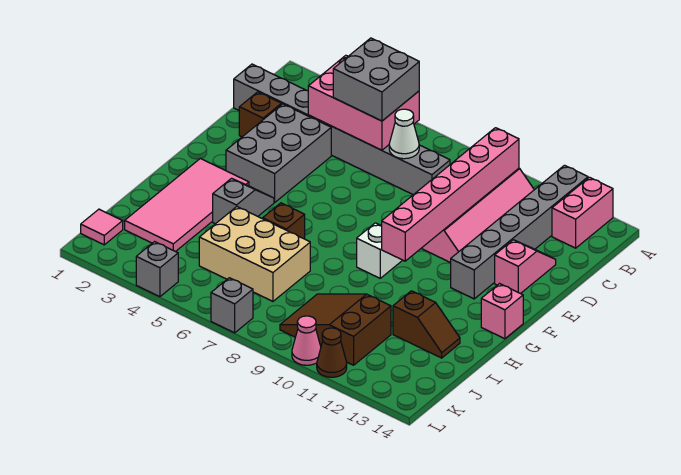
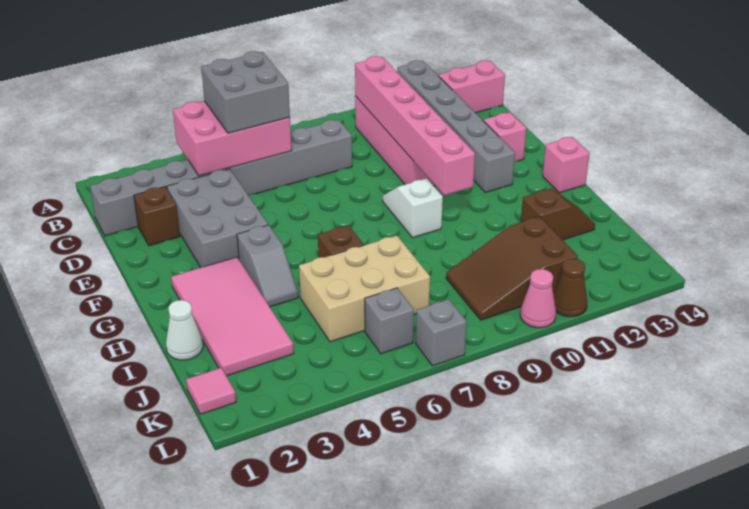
pink 1x2 brick [552,177,613,248] -> pink 1x2 brick turned to [438,61,505,113]
white 1x1 cone [389,109,419,159] -> white 1x1 cone moved to [166,300,203,360]
grey 1x2 slope [213,178,274,224] -> grey 1x2 slope turned to [237,225,298,307]
grey 1x1 brick [136,242,178,297] -> grey 1x1 brick moved to [365,288,414,354]

